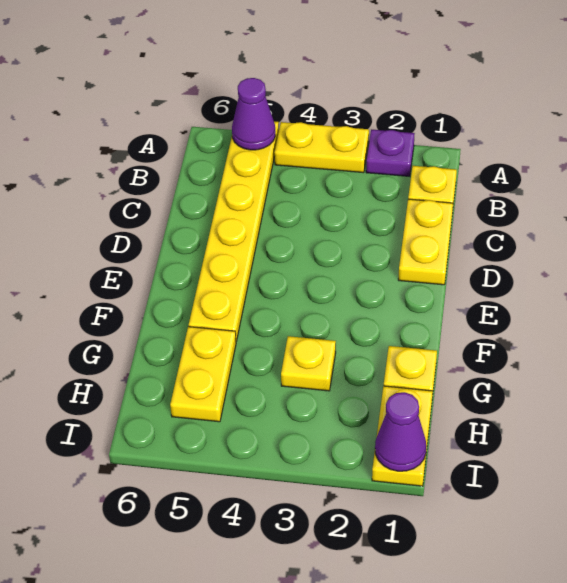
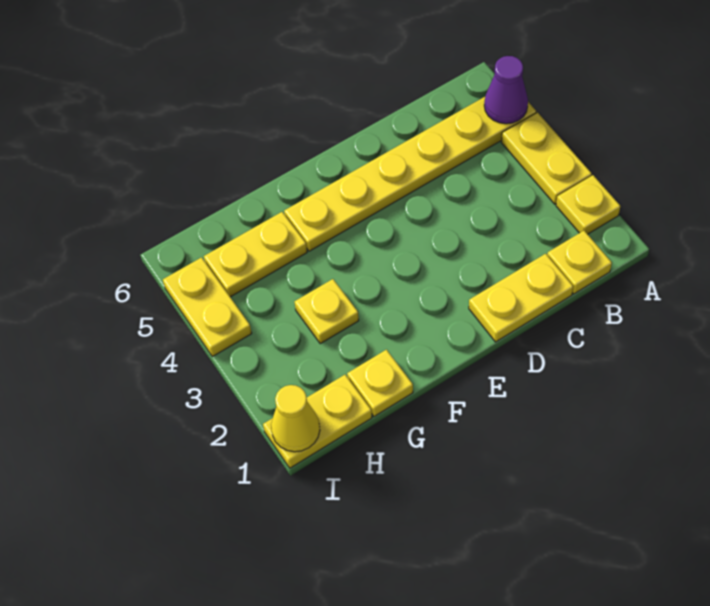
purple 1x1 plate [366,130,415,176] -> yellow 1x1 plate [556,175,620,234]
purple 1x1 cone [375,392,426,471] -> yellow 1x1 cone [271,385,320,452]
none -> yellow 1x2 plate [163,257,252,357]

